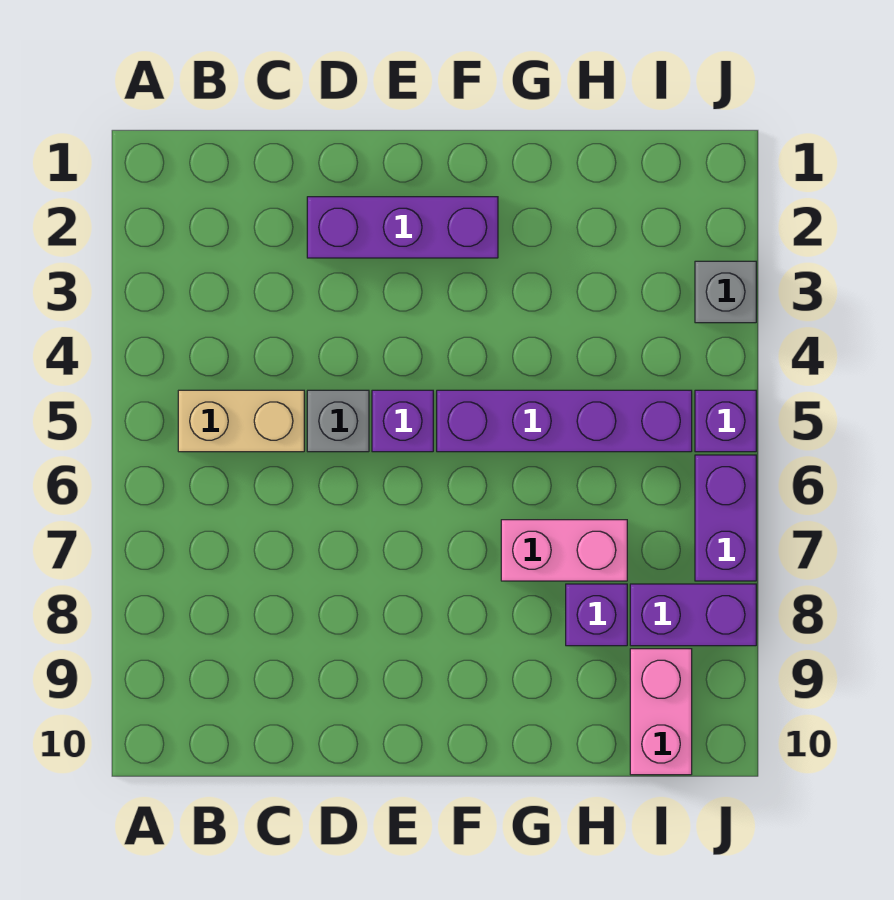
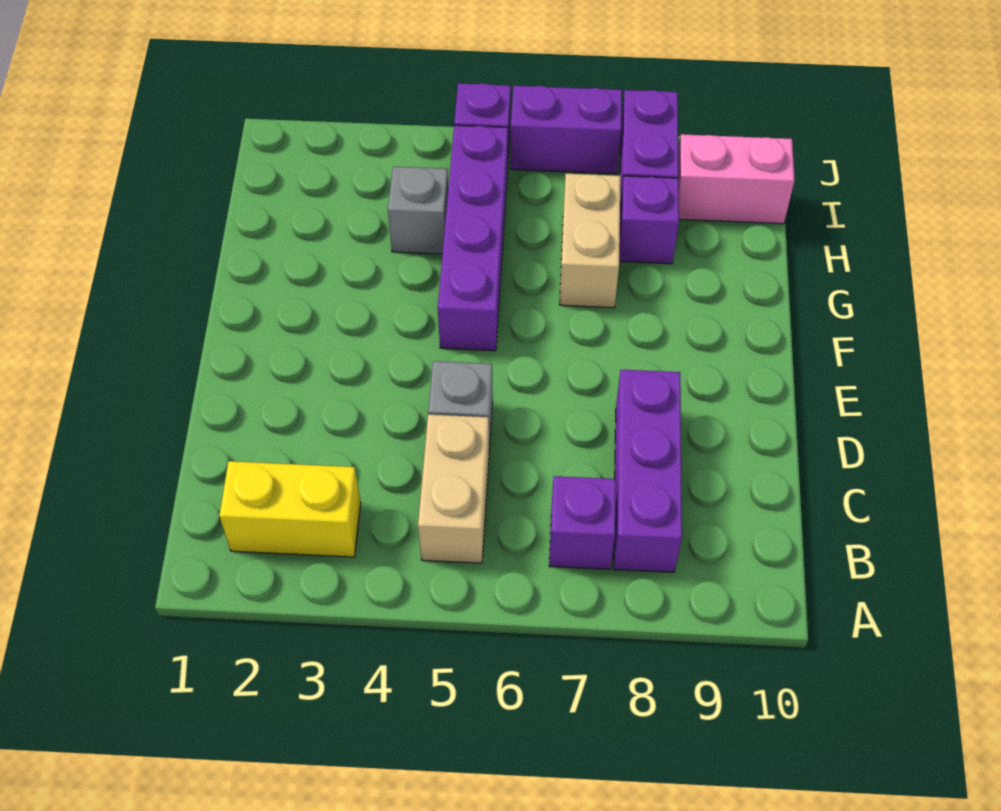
none -> yellow 1x2 brick [219,461,361,557]
purple 1x3 brick [307,197,498,258] -> purple 1x3 brick moved to [613,370,682,572]
purple 1x1 brick [372,390,433,452] -> purple 1x1 brick moved to [549,476,616,569]
pink 1x2 brick [501,520,627,581] -> tan 1x2 brick [560,174,621,308]
grey 1x1 brick [695,261,756,323] -> grey 1x1 brick moved to [388,167,448,254]

